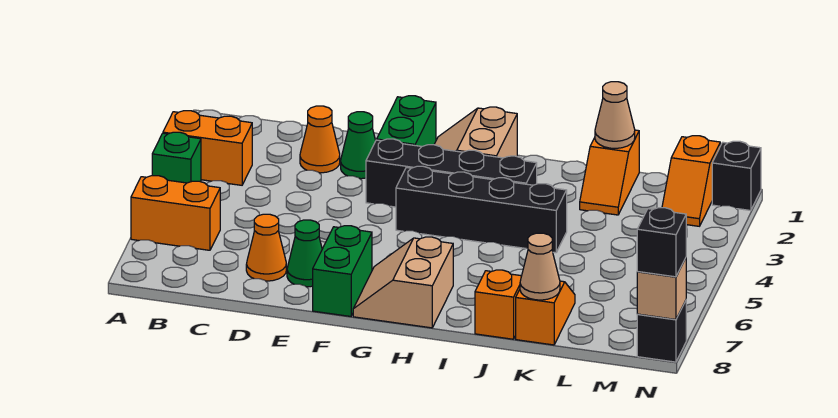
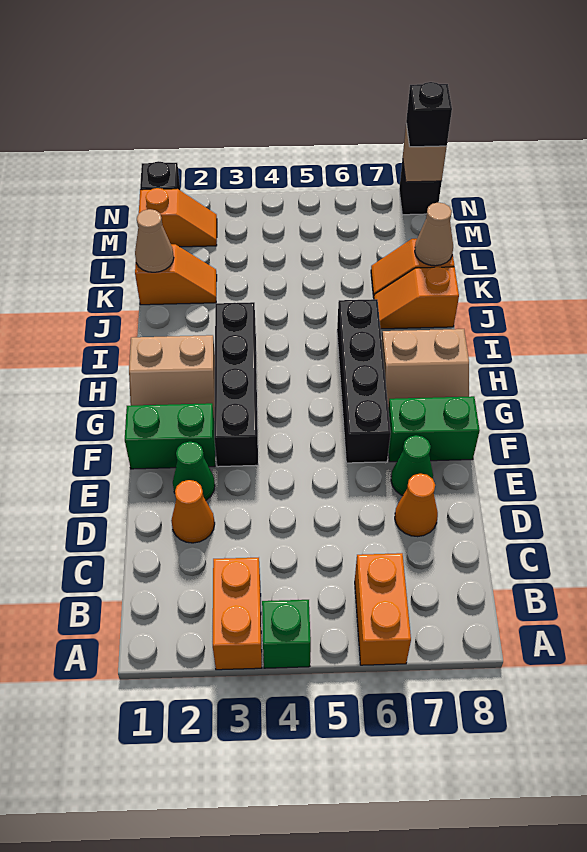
black 1x4 brick [396,166,567,253] -> black 1x4 brick moved to [337,299,391,463]

